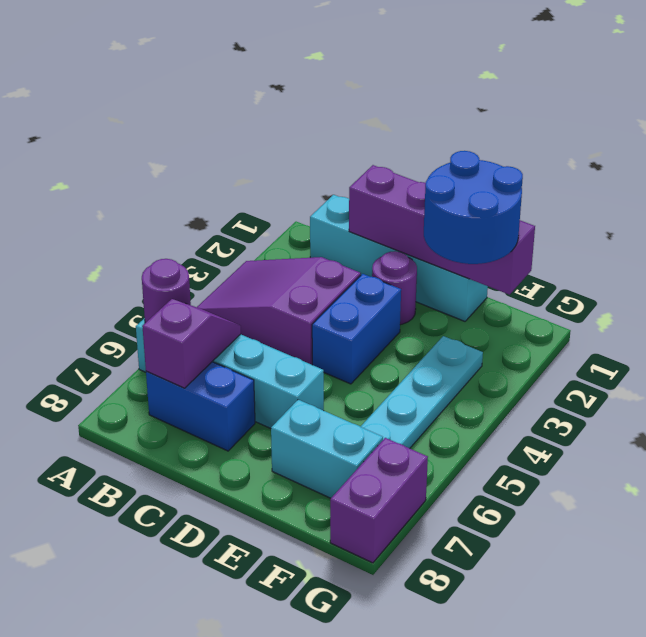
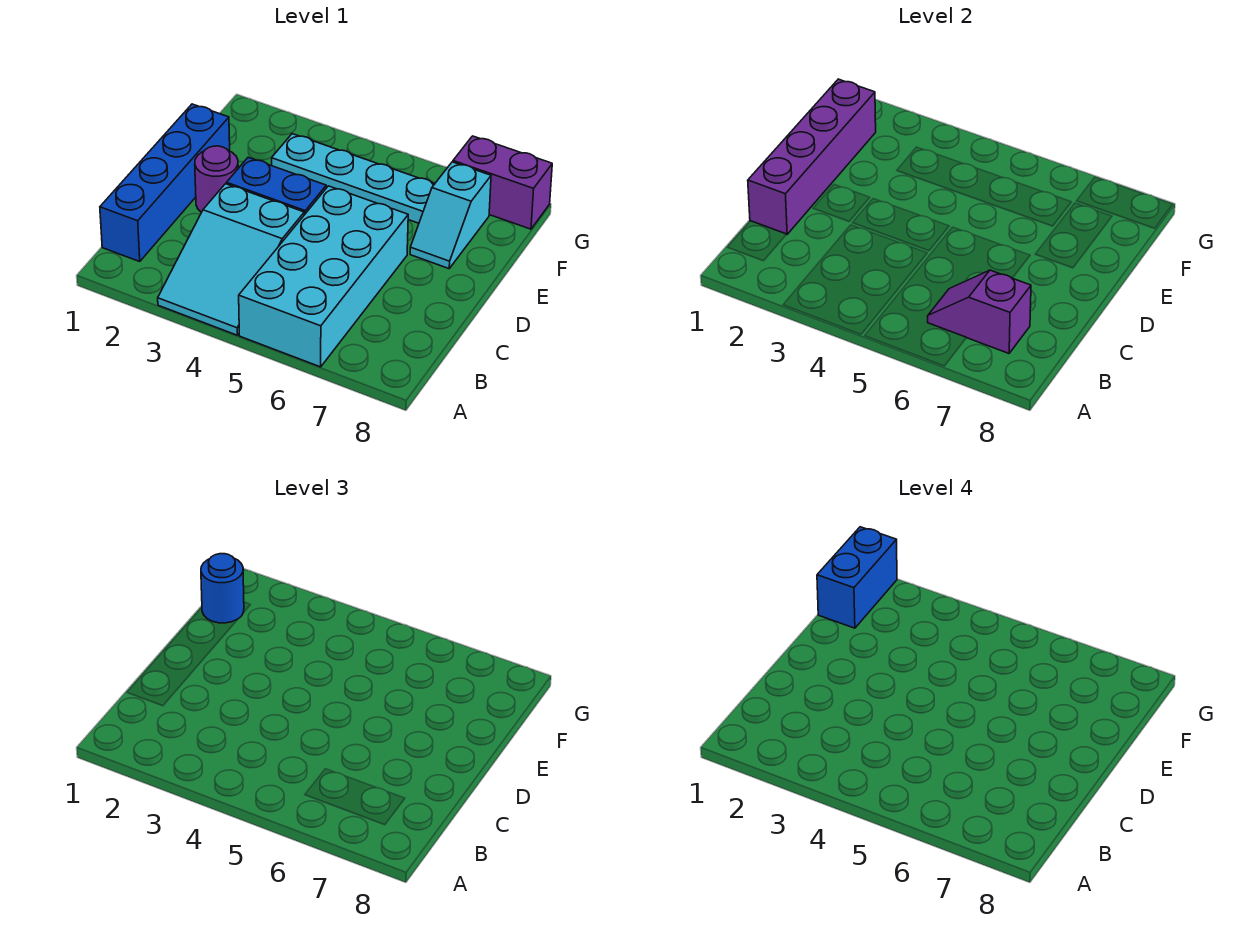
purple 2x3 slope [197,257,361,365] -> cyan 2x3 slope [158,184,304,335]
cyan 1x4 brick [136,318,324,428] -> cyan 2x4 brick [239,186,408,367]
purple 1x1 round brick [142,259,191,323] -> none
cyan 1x4 brick [310,195,488,321] -> blue 1x4 brick [100,104,230,261]
blue 1x2 brick [146,362,255,451] -> blue 1x2 brick moved to [817,527,897,628]
blue 2x2 round brick [424,151,523,264] -> blue 1x1 round brick [201,554,244,623]
cyan 1x2 brick [271,400,383,498] -> cyan 1x2 slope [410,162,491,269]

